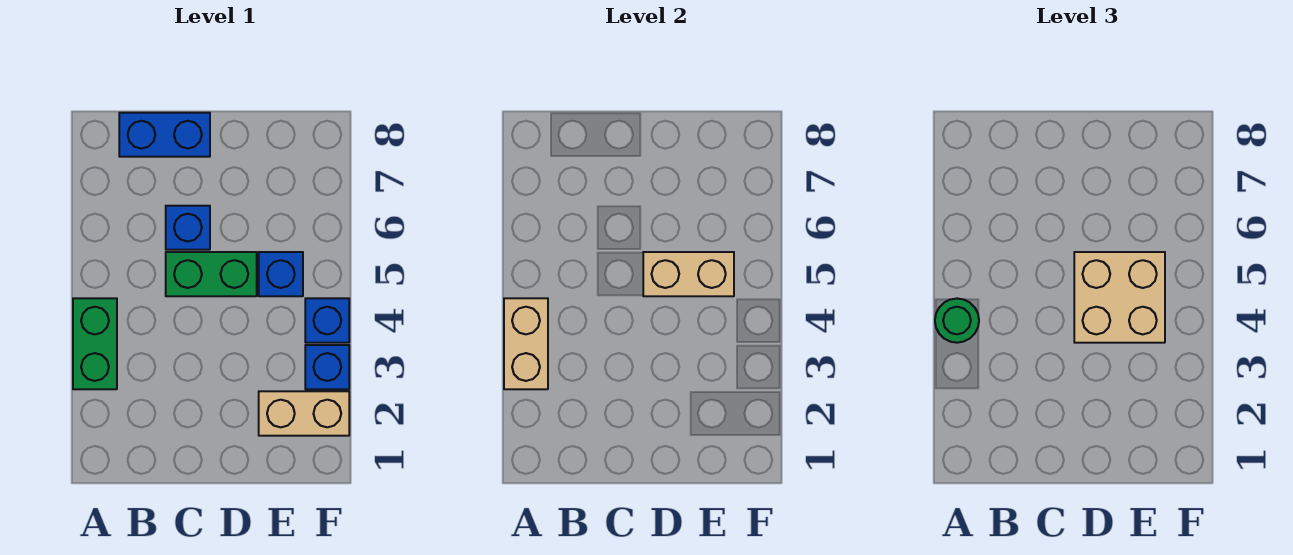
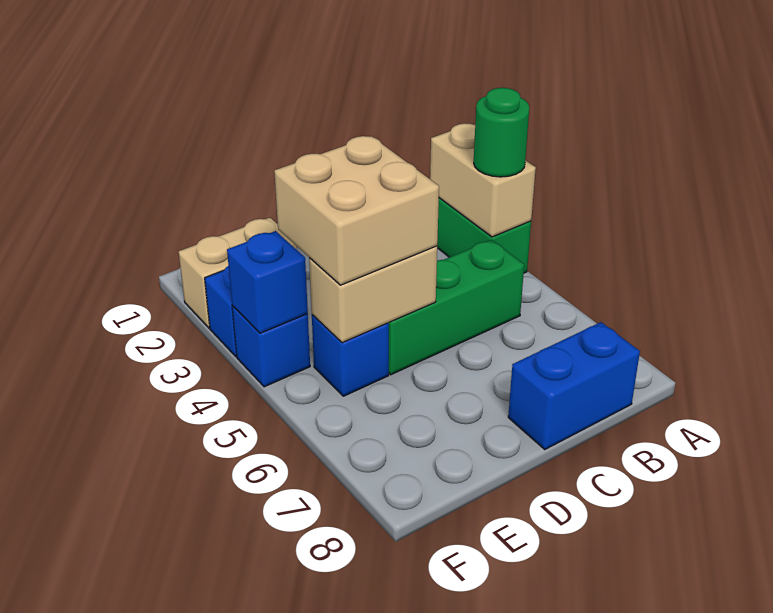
green 1x2 brick [166,252,257,296] -> green 1x3 brick [389,240,524,375]
blue 1x1 brick [166,206,210,250] -> blue 1x1 brick moved to [227,231,308,333]

